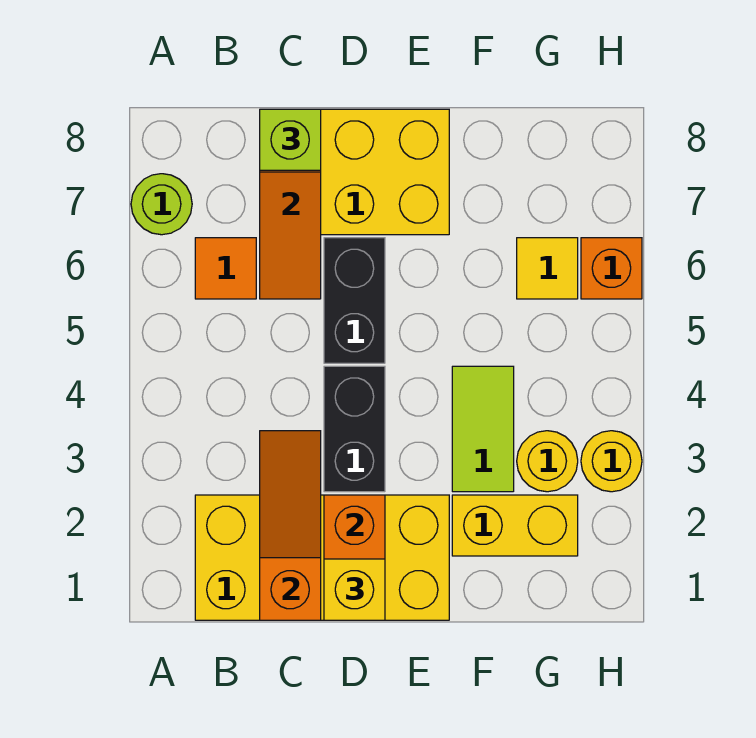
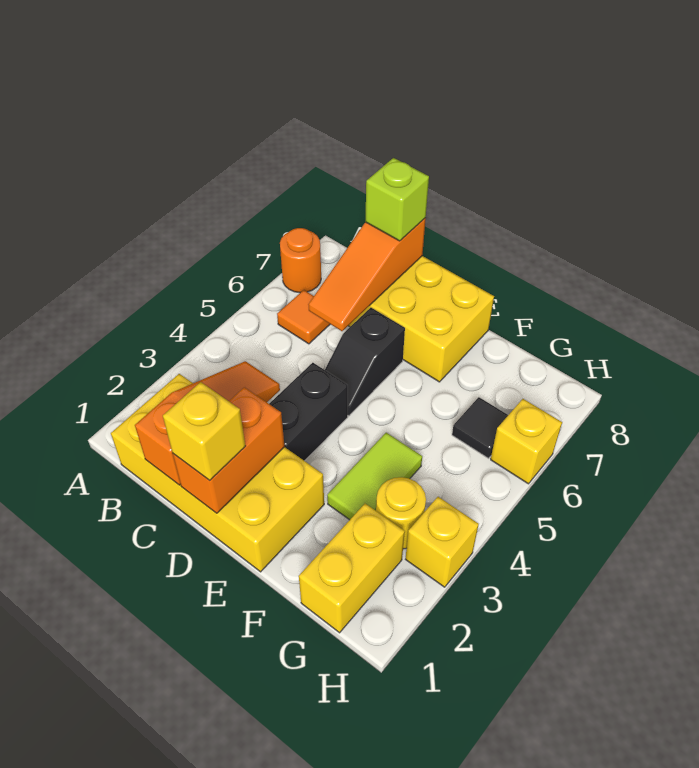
lime 1x1 round brick [131,174,192,235] -> orange 1x1 round brick [280,228,321,293]
black 1x2 brick [324,238,385,363] -> black 1x2 slope [325,308,405,416]
yellow 1x2 brick [452,495,578,556] -> yellow 1x2 brick turned to [299,504,405,633]
yellow 1x1 tile [517,238,578,299] -> black 1x1 tile [452,397,508,458]
yellow 1x1 round brick [581,431,642,492] -> yellow 1x1 brick [406,497,479,587]
orange 1x1 brick [581,238,642,299] -> yellow 1x1 brick [491,399,562,484]

